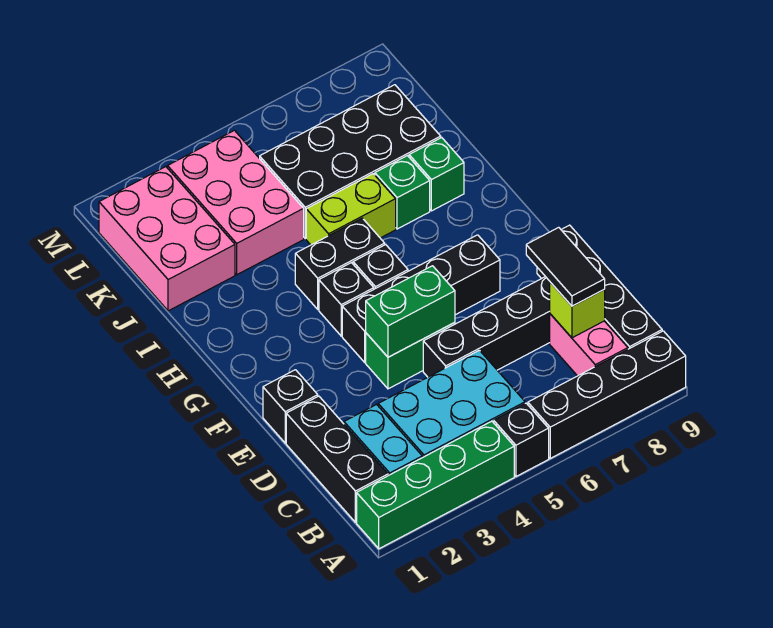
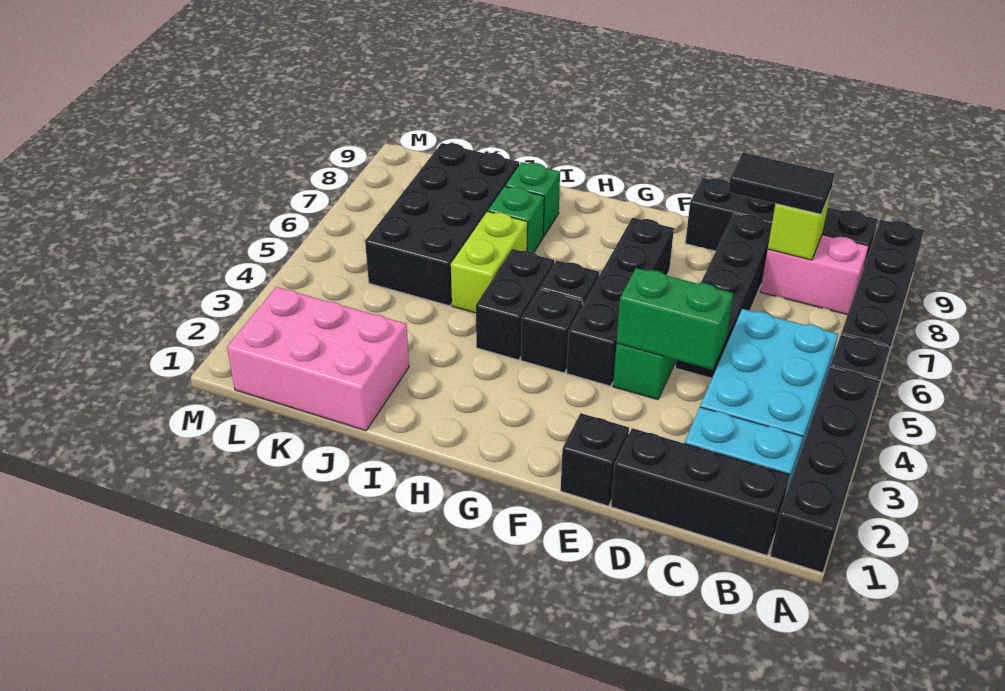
green 1x4 brick [357,421,514,549] -> black 1x4 brick [770,367,879,573]
green 1x2 brick [366,266,455,357] -> green 1x2 brick turned to [617,268,733,370]
pink 2x3 brick [168,130,304,275] -> none

